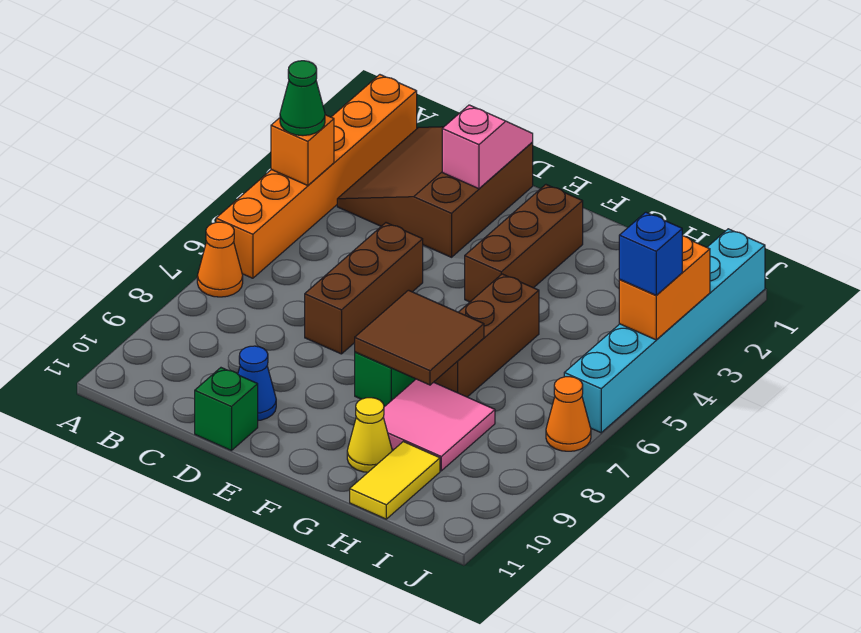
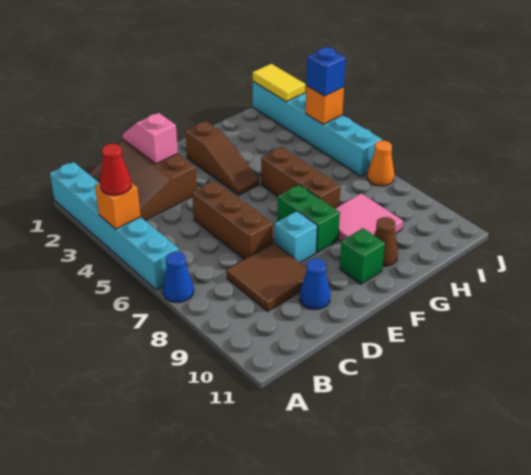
orange 1x6 brick [216,75,417,278] -> cyan 1x6 brick [50,162,179,290]
green 1x1 cone [280,61,325,136] -> red 1x1 cone [100,144,131,195]
orange 1x1 cone [197,222,243,297] -> blue 1x1 cone [163,252,194,302]
green 1x1 brick [195,368,258,451] -> green 1x1 brick moved to [340,228,385,284]
none -> cyan 1x1 brick [275,211,317,263]
brown 1x3 brick [465,185,583,302] -> brown 1x3 slope [185,121,259,195]
brown 2x2 tile [355,290,484,385] -> brown 2x2 tile moved to [227,243,306,311]
yellow 1x1 cone [347,398,392,472] -> brown 1x1 cone [374,217,398,266]
yellow 1x2 tile [350,442,440,519] -> yellow 1x2 tile moved to [252,64,306,102]
orange 1x2 brick [619,236,710,340] -> orange 1x1 brick [306,86,344,124]

